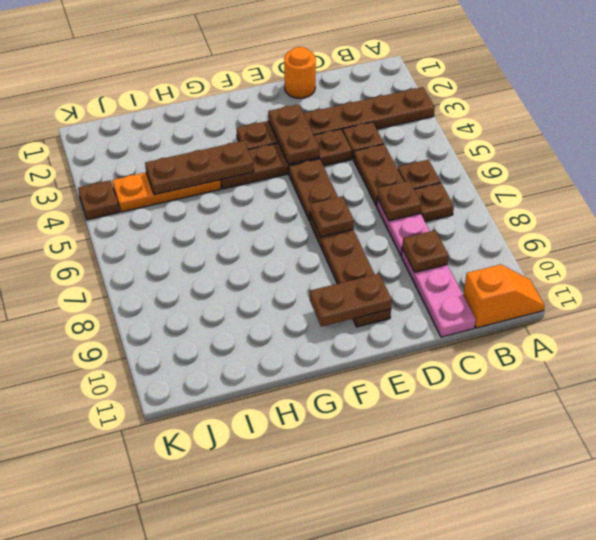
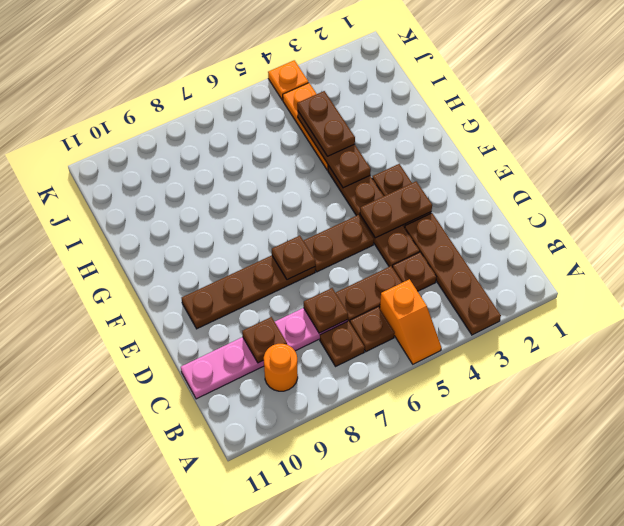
orange 1x2 slope [463,264,545,328] -> orange 1x2 slope moved to [380,279,441,364]
orange 1x1 round brick [284,47,316,98] -> orange 1x1 round brick moved to [264,344,298,391]
brown 1x2 plate [310,274,392,327] -> brown 1x2 plate moved to [297,91,355,156]
brown 1x1 plate [78,181,119,220] -> orange 1x1 plate [268,60,309,100]

